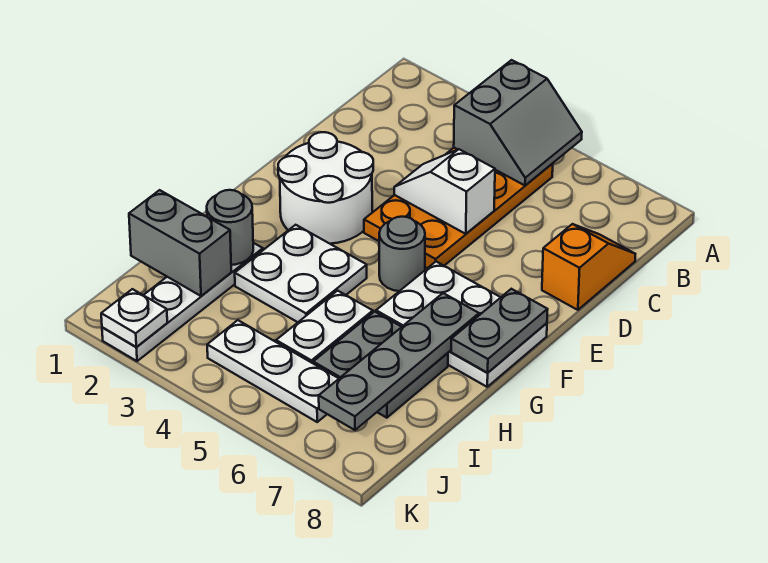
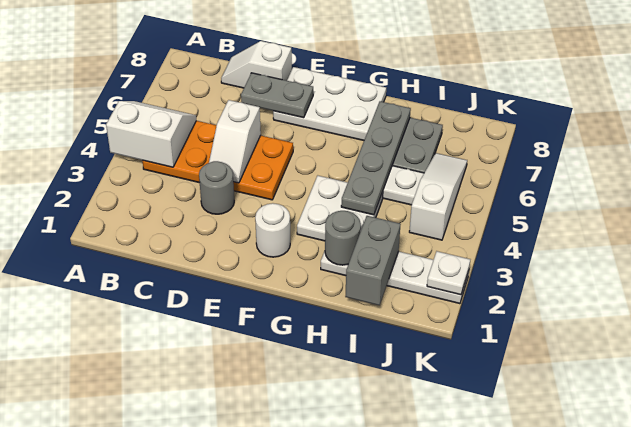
grey 2x2 slope [454,60,582,185] -> white 2x2 slope [106,101,196,167]
orange 1x2 slope [542,224,635,310] -> white 1x2 slope [221,41,292,88]
white 2x2 round brick [278,132,373,244] -> white 1x1 round brick [255,203,290,257]
grey 1x1 round brick [379,217,425,291] -> grey 1x1 round brick moved to [199,161,234,214]
white 2x3 plate [376,262,547,387] -> white 2x3 plate turned to [273,67,386,140]
grey 1x2 plate [451,289,548,373] -> grey 1x2 plate moved to [241,73,313,118]
grey 1x4 plate [319,293,479,430] -> grey 1x4 plate turned to [341,101,411,215]
white 1x3 plate [207,320,339,422] -> white 1x3 slope [409,153,467,240]

